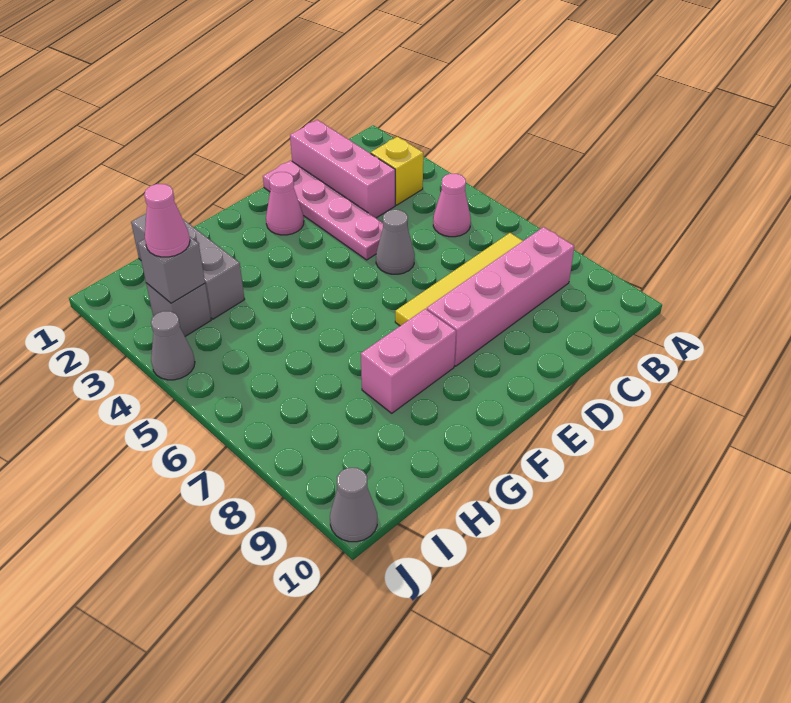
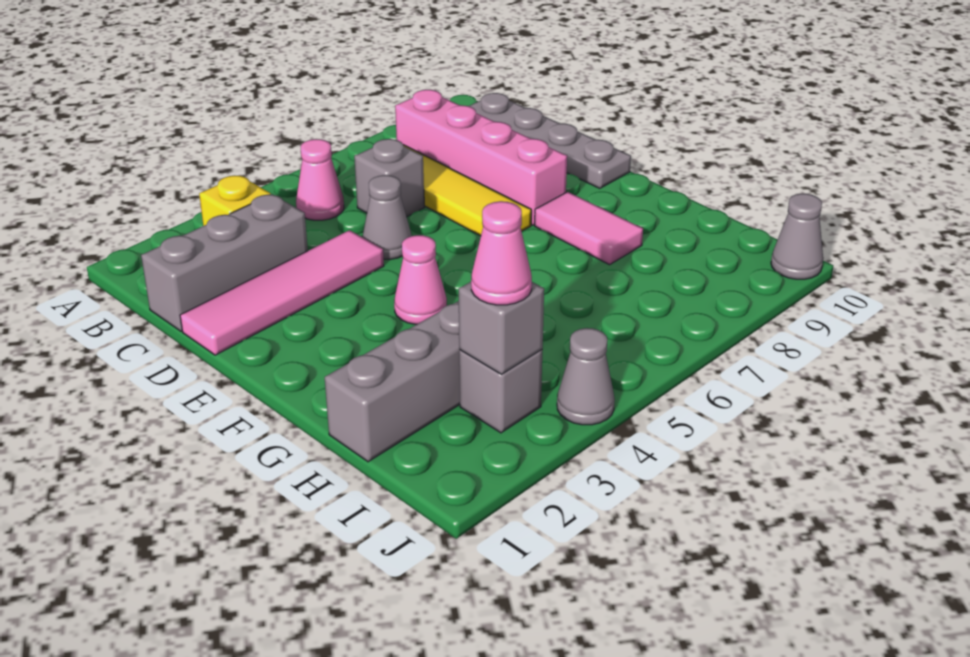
none -> grey 1x4 plate [469,93,631,188]
pink 1x3 brick [290,120,395,218] -> grey 1x3 brick [141,194,308,331]
none -> grey 1x1 brick [354,139,424,217]
pink 1x4 plate [263,161,383,260] -> pink 1x4 tile [180,230,384,355]
pink 1x1 cone [266,172,304,235] -> pink 1x1 cone moved to [394,235,447,324]
pink 1x2 brick [361,309,456,413] -> pink 1x2 tile [535,192,643,265]

